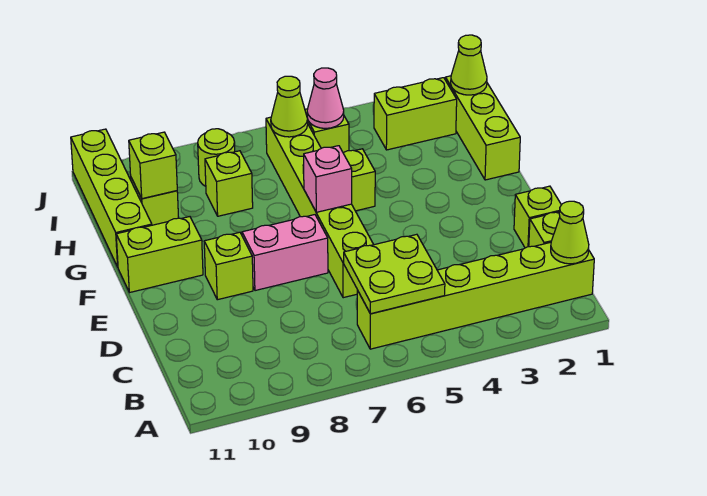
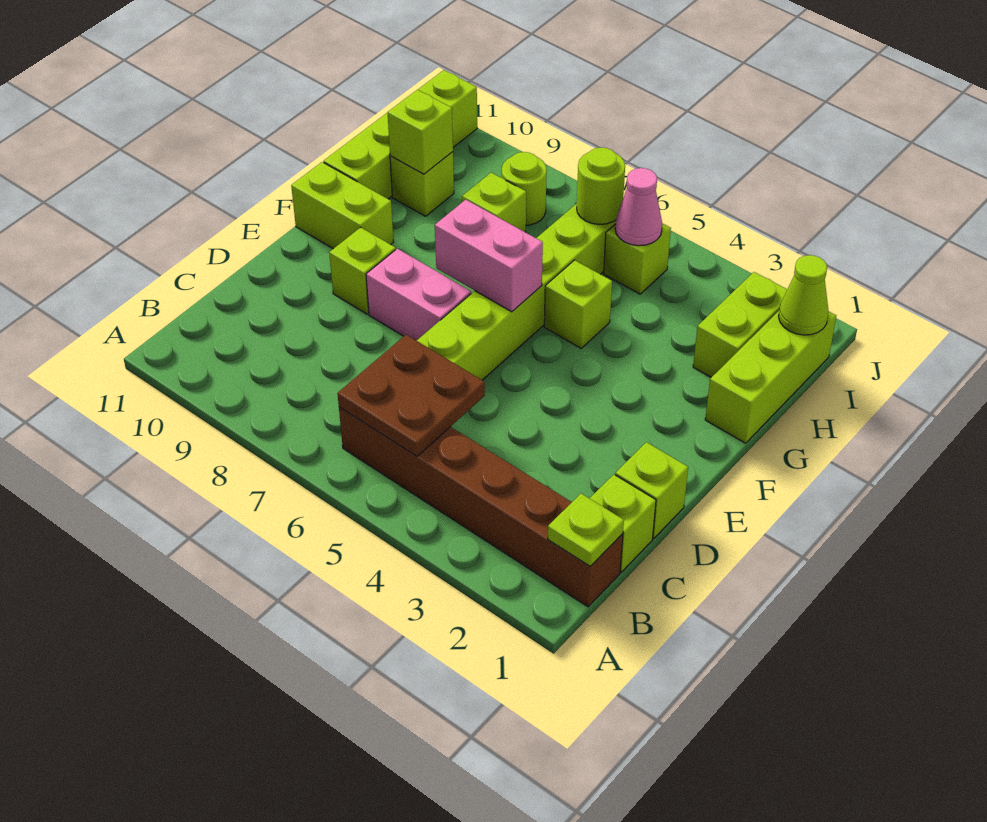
lime 1x6 brick [357,242,594,349] -> brown 1x6 brick [339,407,623,607]
lime 1x1 cone [551,201,589,264] -> lime 1x1 plate [548,494,624,566]
lime 2x2 plate [344,234,445,314] -> brown 2x2 plate [337,335,485,456]
pink 1x1 brick [304,146,352,212] -> pink 1x2 brick [435,200,543,312]
lime 1x2 brick [374,78,457,150] -> lime 1x2 brick turned to [693,272,787,377]
lime 1x1 cone [271,76,308,137] -> lime 1x1 round brick [577,147,625,224]

